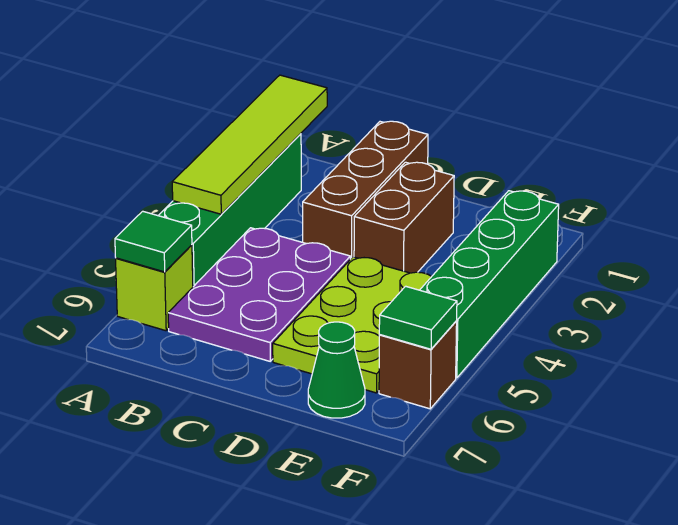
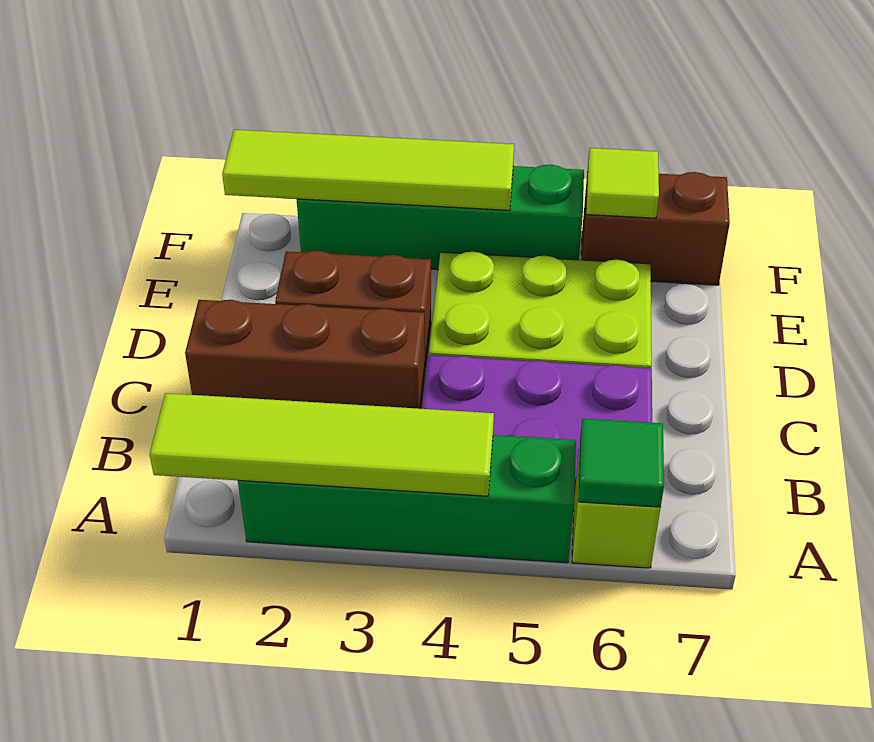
green 1x1 cone [308,322,365,418] -> none
none -> lime 1x4 tile [222,130,514,210]
brown 1x1 brick [379,321,457,409] -> brown 1x2 brick [581,172,730,285]
green 1x1 tile [379,286,457,349] -> lime 1x1 tile [586,148,659,218]

